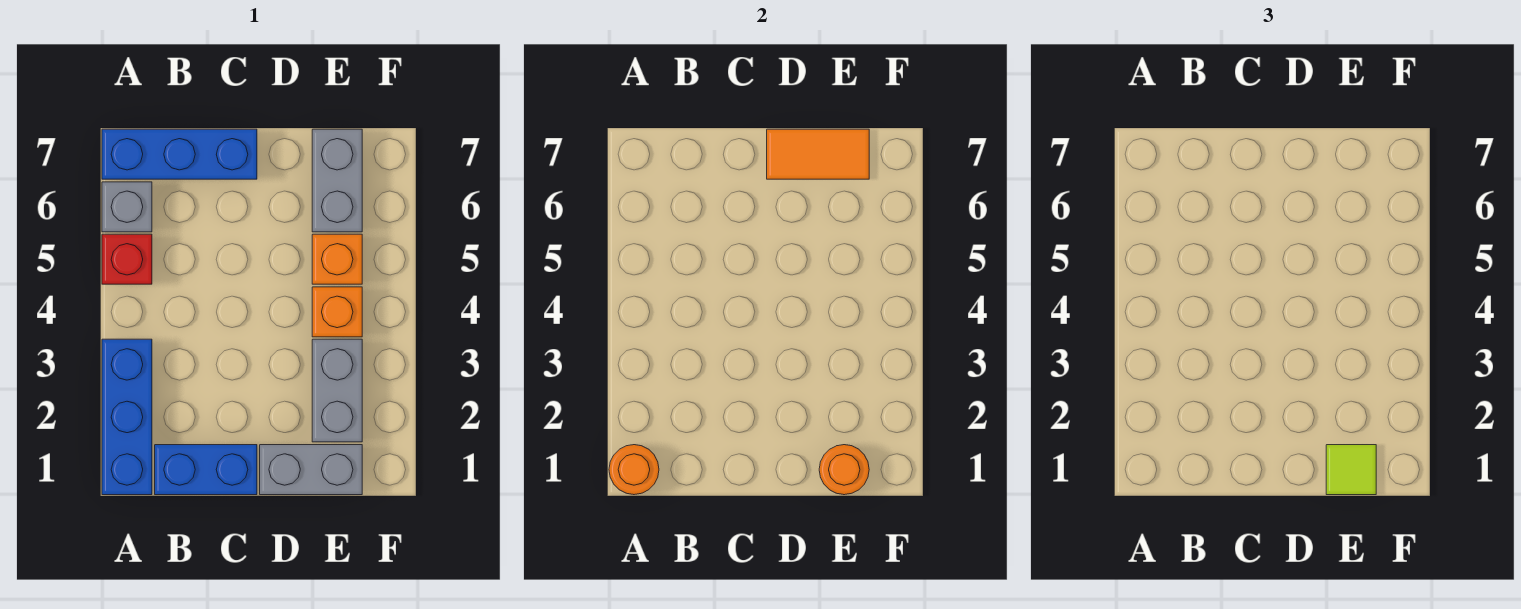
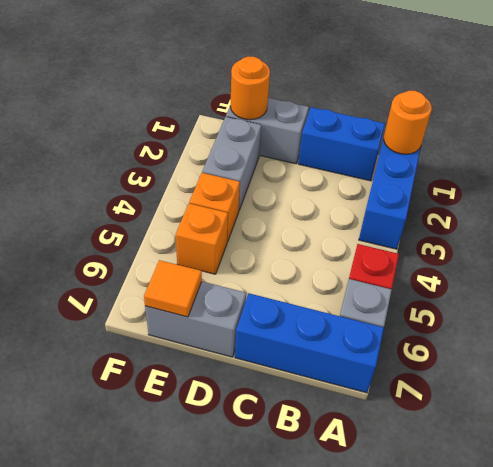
orange 1x2 tile [767,129,869,179] -> orange 1x1 tile [144,260,202,317]
lime 1x1 tile [1326,445,1376,495] -> none
grey 1x2 brick [312,129,362,232] -> grey 1x2 brick turned to [145,282,246,357]

